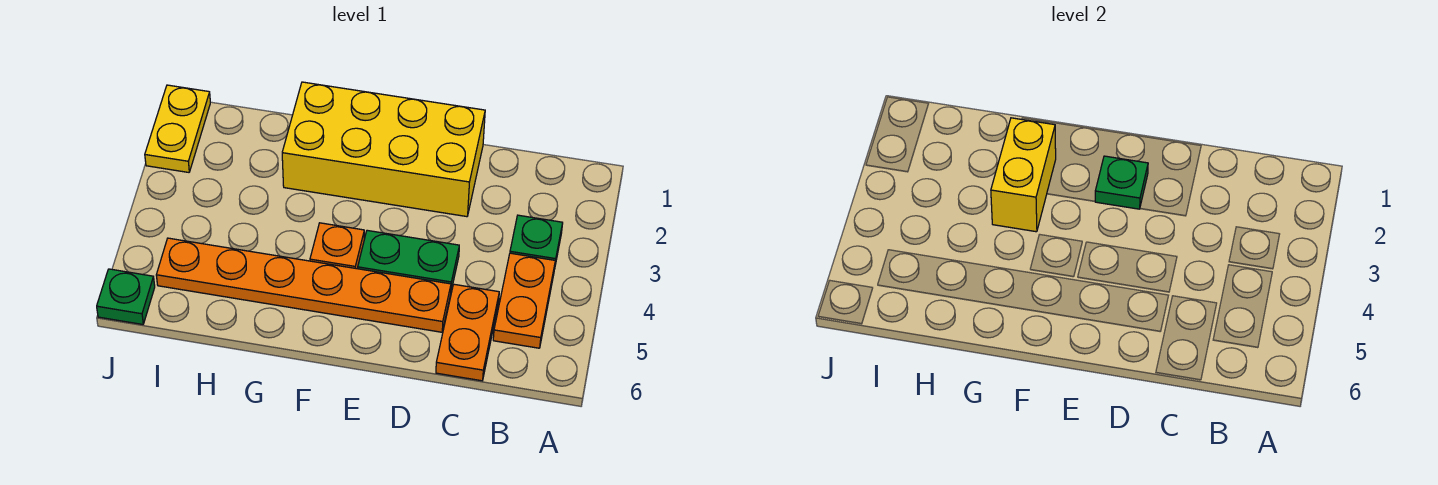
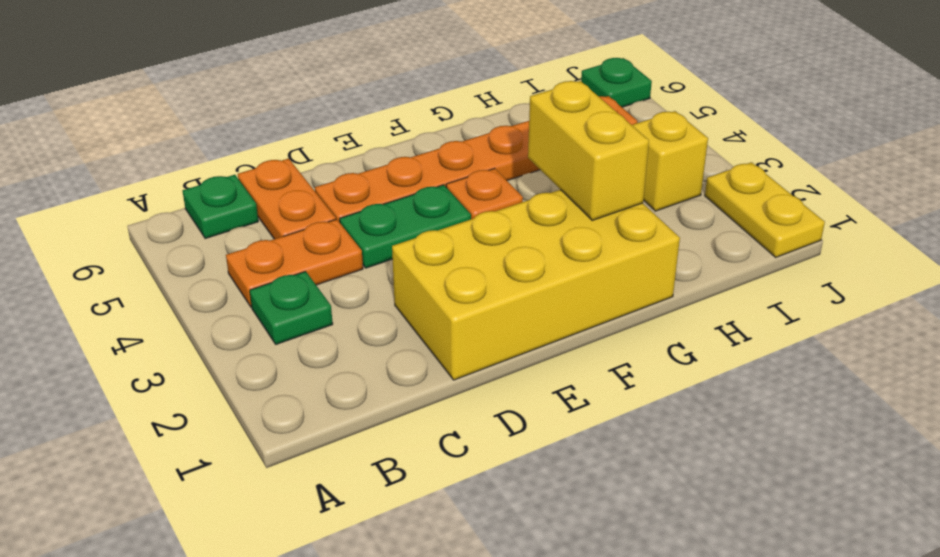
orange 1x2 plate [493,253,555,348] -> orange 1x2 plate turned to [226,219,363,307]
green 1x1 plate [1095,156,1148,209] -> green 1x1 plate moved to [183,175,258,238]
none -> yellow 1x1 brick [632,111,708,211]

